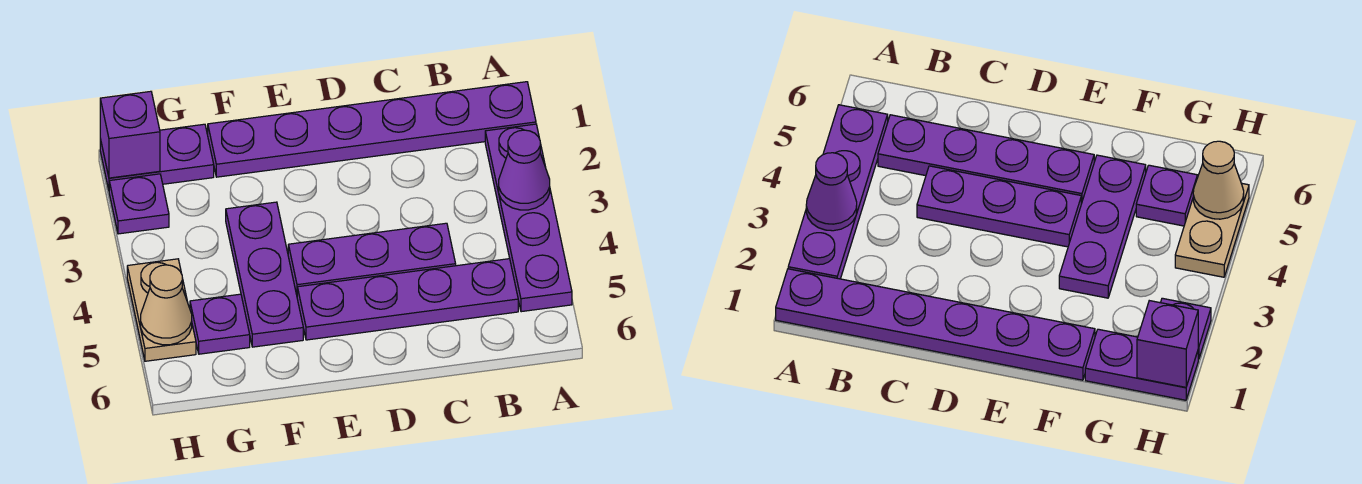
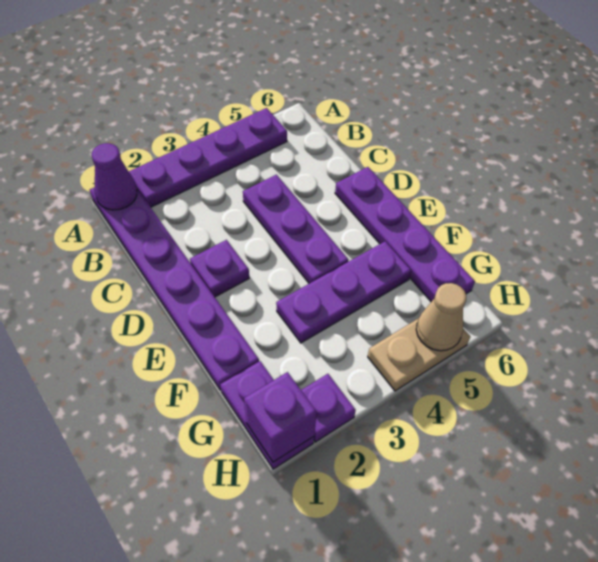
purple 1x1 cone [499,130,550,210] -> purple 1x1 cone moved to [92,143,137,210]
purple 1x4 plate [297,259,518,340] -> purple 1x4 plate moved to [335,167,475,302]
purple 1x1 plate [190,294,250,354] -> purple 1x1 plate moved to [190,240,249,297]

